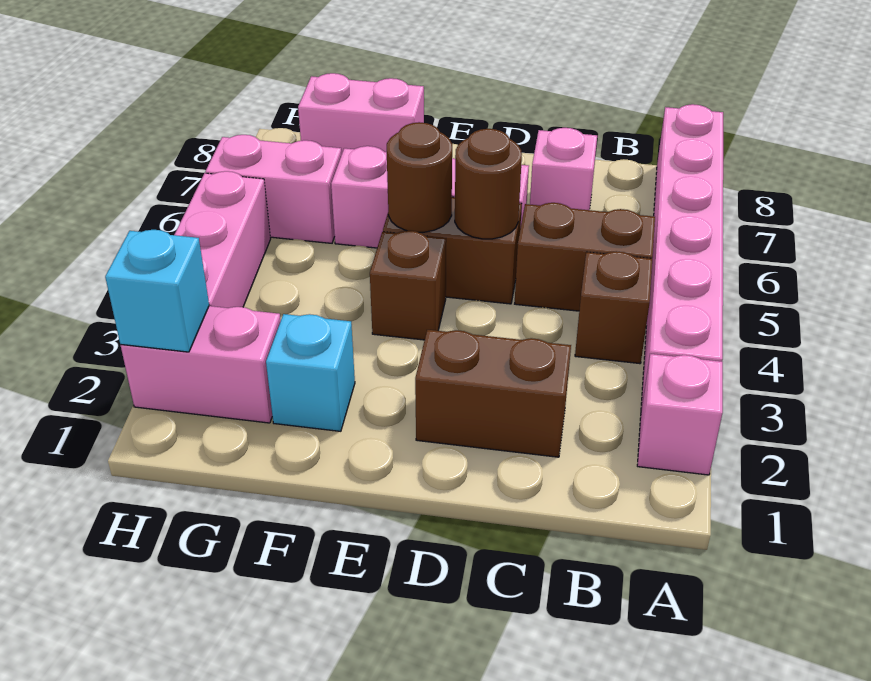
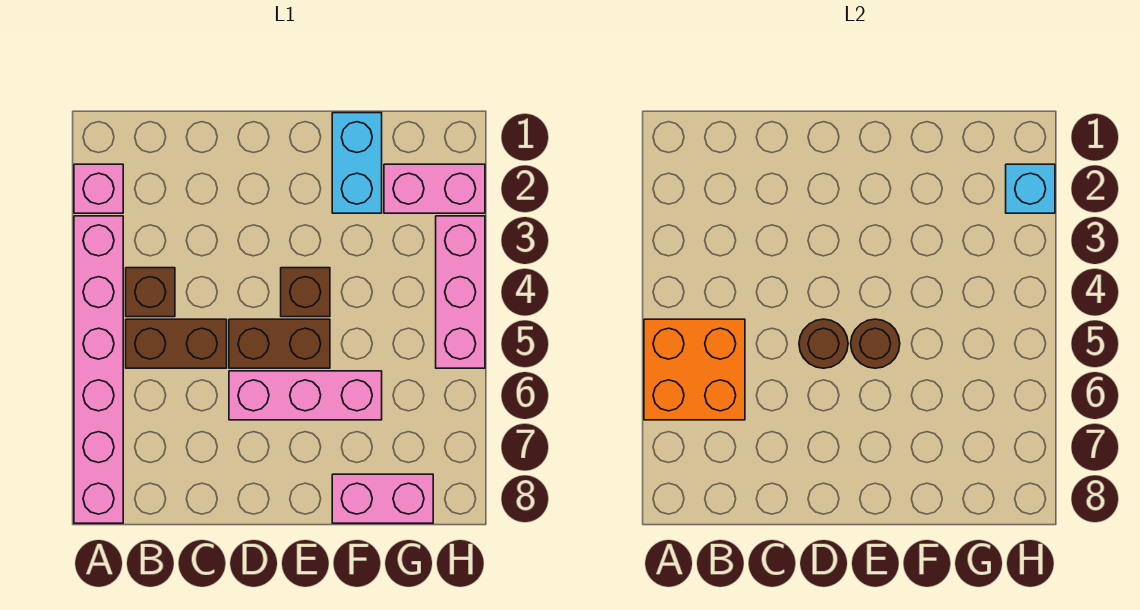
none -> orange 2x2 brick [644,319,745,420]
brown 1x2 brick [415,330,571,457] -> none
pink 1x1 brick [530,128,597,210] -> none
cyan 1x1 brick [266,314,355,431] -> cyan 1x2 brick [332,113,382,213]
pink 1x2 brick [205,135,341,243] -> none

